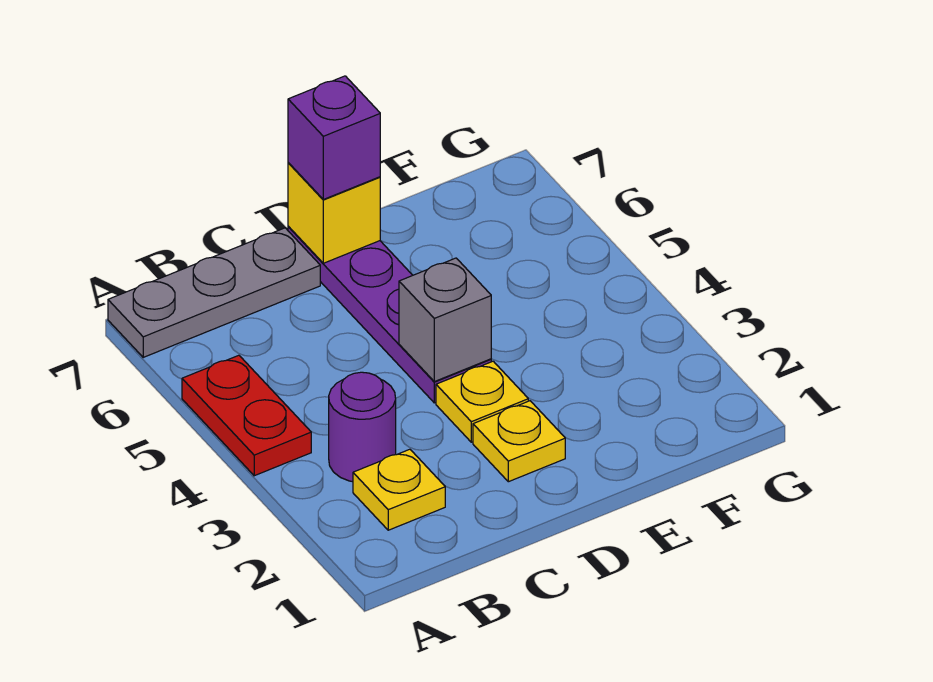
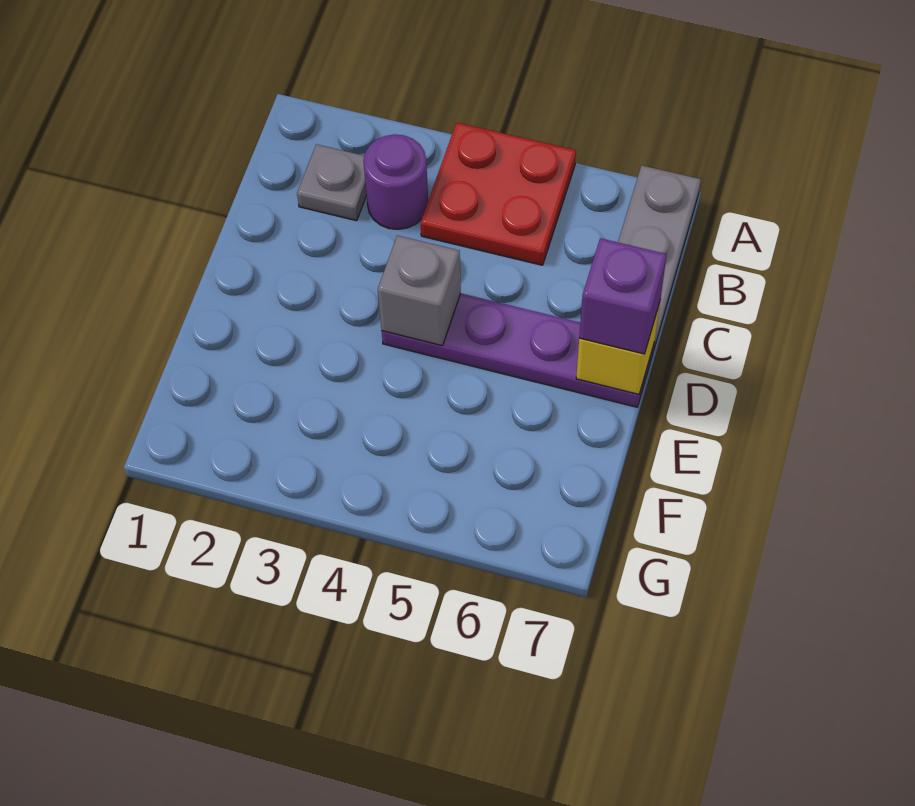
red 1x2 plate [182,355,311,476] -> red 2x2 plate [421,123,576,265]
yellow 1x1 plate [353,449,445,530] -> grey 1x1 plate [297,144,367,221]
yellow 1x1 plate [473,401,565,482] -> none
yellow 1x1 plate [436,361,528,442] -> none

